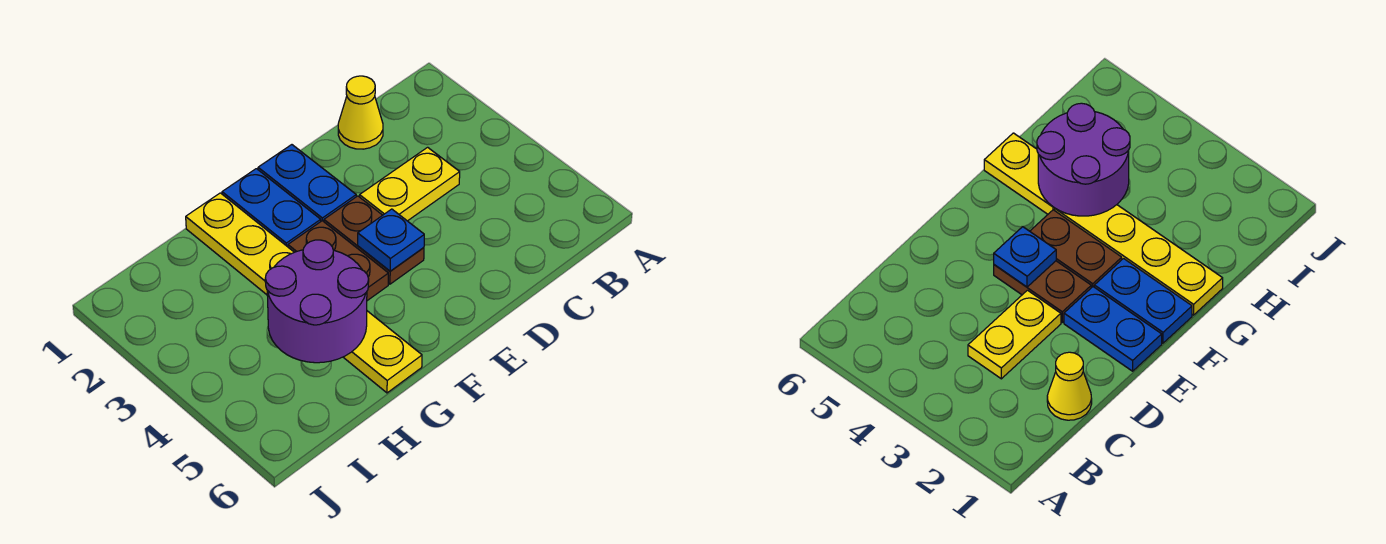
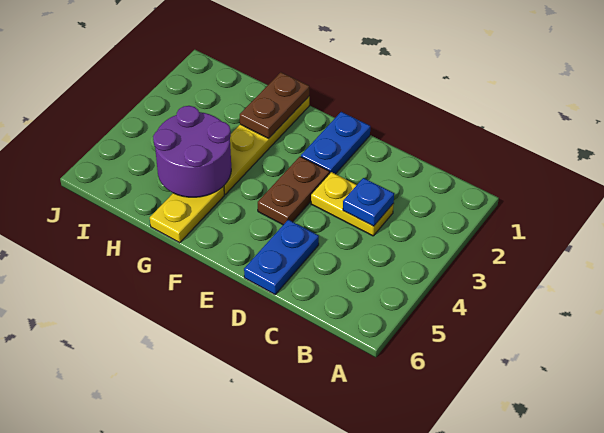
yellow 1x1 cone [338,76,383,149] -> none
blue 1x1 plate [358,209,424,271] -> blue 1x1 plate moved to [343,178,394,226]
blue 1x2 plate [222,169,321,247] -> blue 1x2 plate moved to [244,220,319,294]
brown 1x2 plate [288,221,388,301] -> brown 1x2 plate moved to [240,72,309,138]

